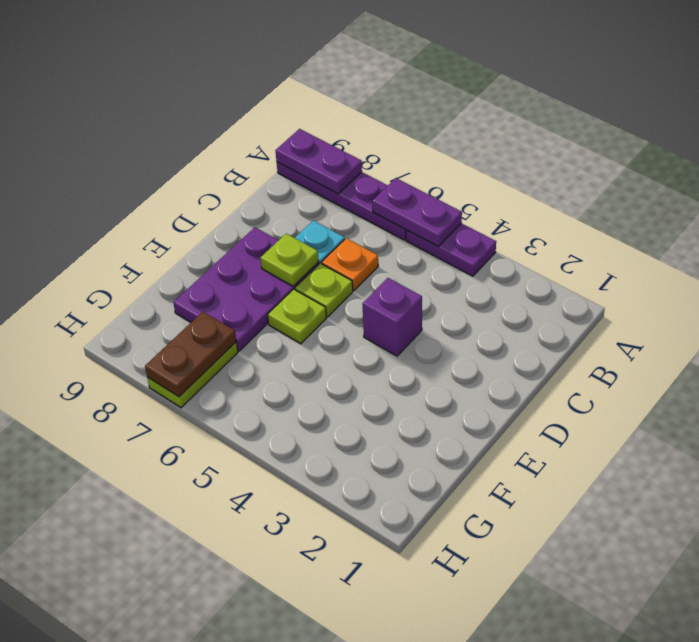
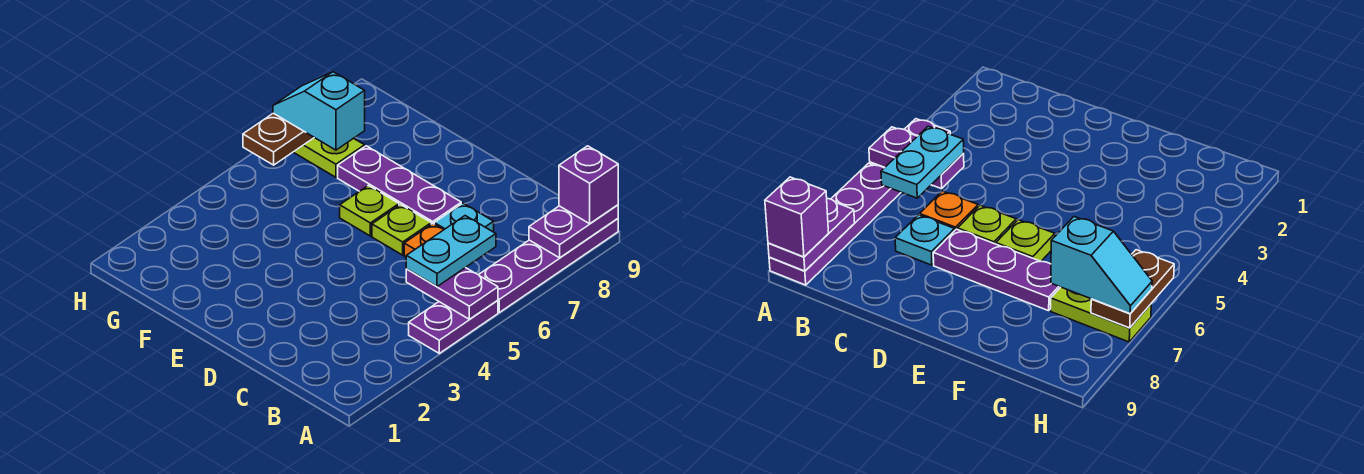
purple 1x2 plate [372,178,462,246] -> purple 1x2 plate turned to [406,268,498,319]
none -> cyan 1x2 plate [406,216,496,287]
purple 1x1 brick [363,278,422,356] -> purple 1x1 brick moved to [559,146,618,224]
purple 2x3 plate [173,227,319,351] -> purple 1x3 plate [338,146,461,224]
lime 1x1 plate [261,234,319,286] -> none
brown 1x2 plate [145,312,236,397] -> brown 1x2 plate turned to [243,113,314,165]
none -> cyan 1x2 slope [273,72,365,150]

